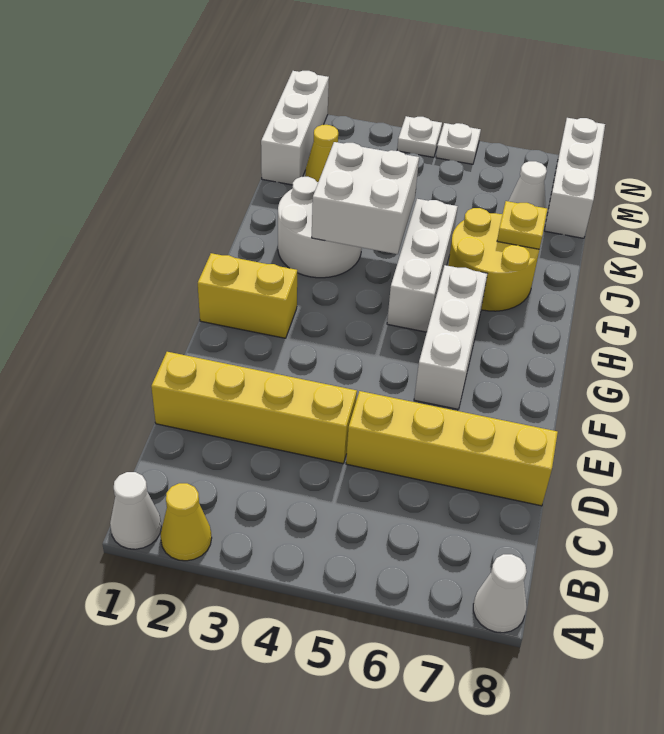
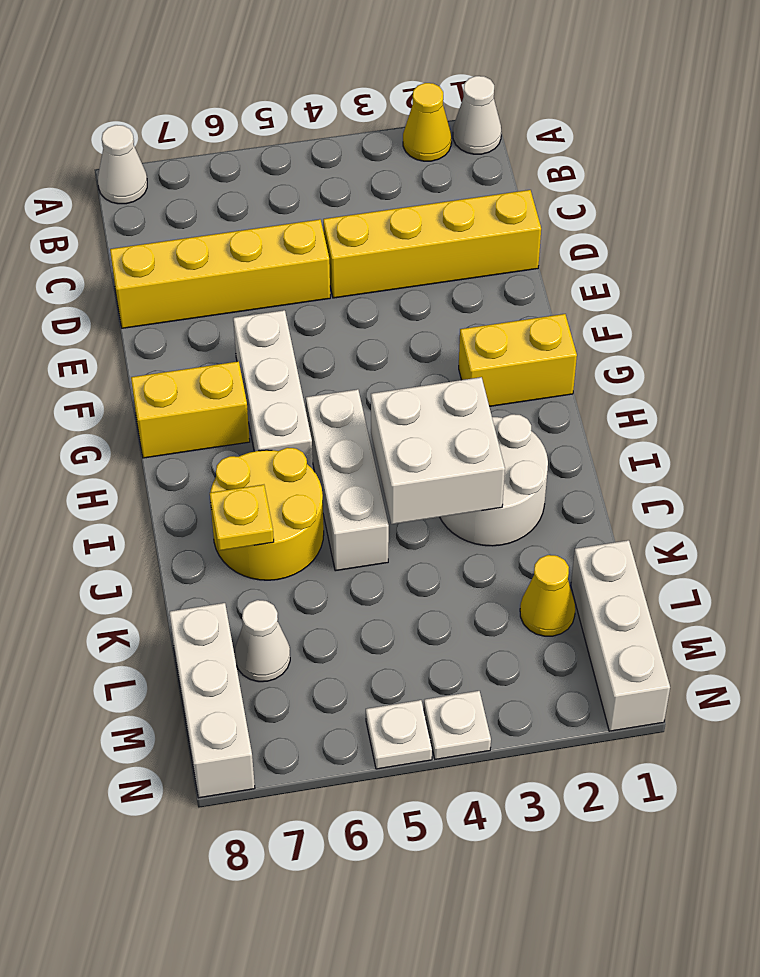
none -> yellow 1x2 brick [131,361,250,458]

